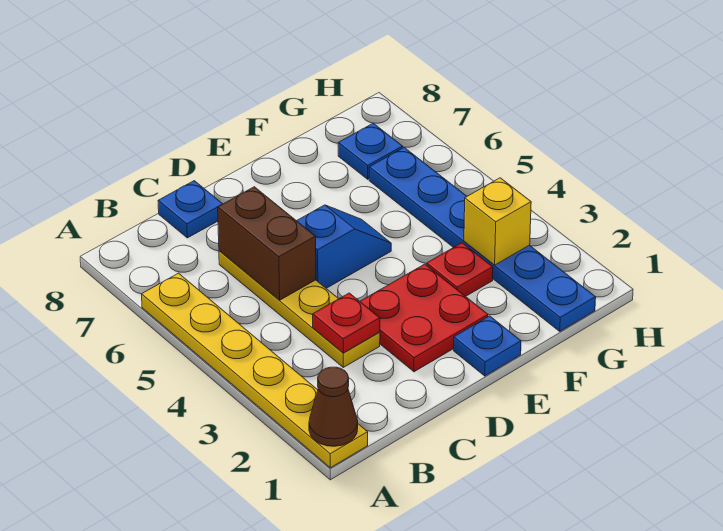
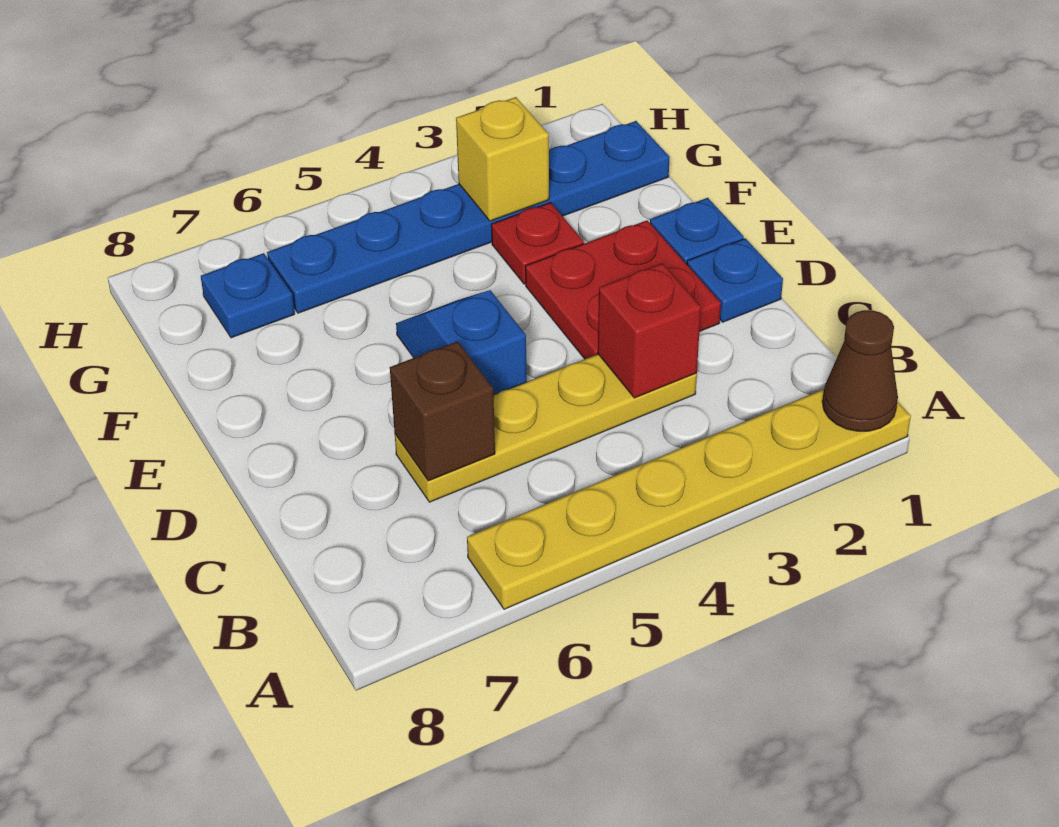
red 1x1 plate [313,293,380,353] -> red 1x1 brick [598,263,701,398]
brown 1x2 brick [218,187,316,300] -> brown 1x1 brick [390,341,495,481]
blue 1x1 plate [158,181,222,238] -> blue 1x1 plate moved to [687,238,783,322]

